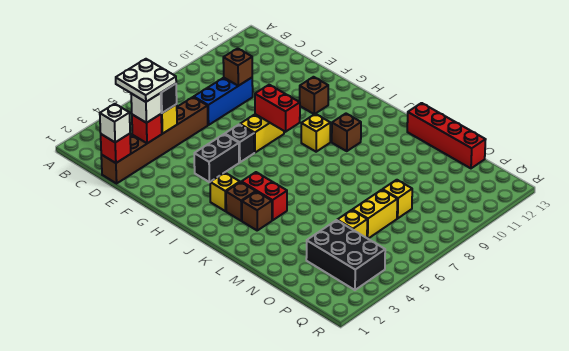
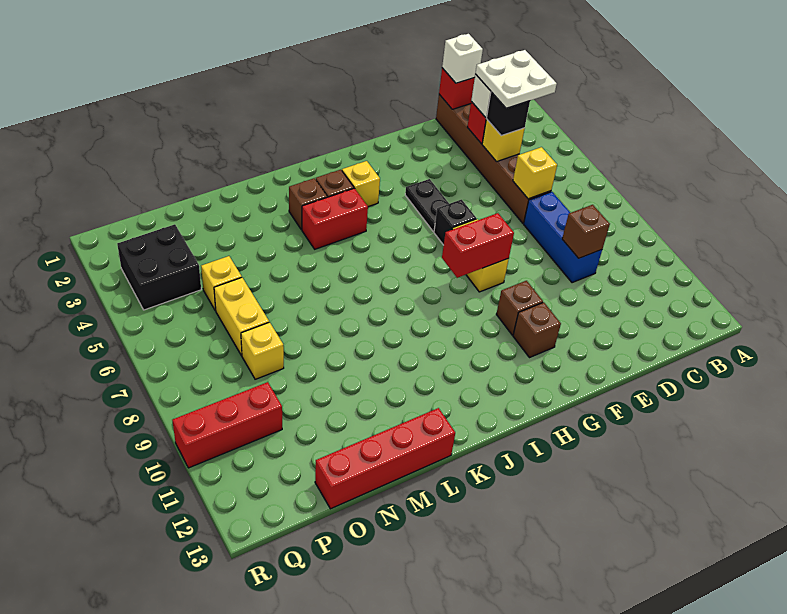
black 1x2 brick [194,134,239,182] -> black 1x2 plate [405,179,449,232]
yellow 1x1 brick [301,114,330,152] -> yellow 1x1 brick moved to [513,147,557,199]
brown 1x1 brick [332,114,361,151] -> brown 1x1 brick moved to [496,281,543,335]
black 2x3 brick [306,220,385,290] -> black 2x2 brick [117,224,201,310]
none -> red 1x3 brick [172,382,282,468]

